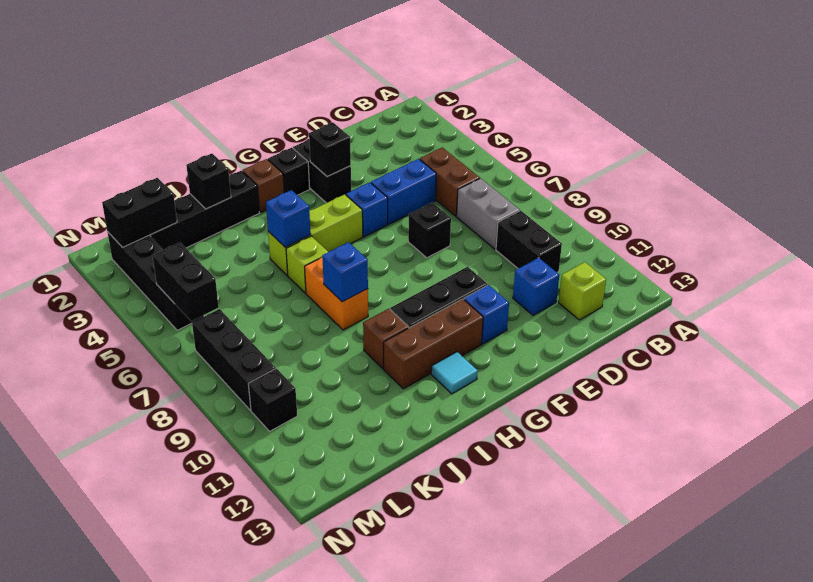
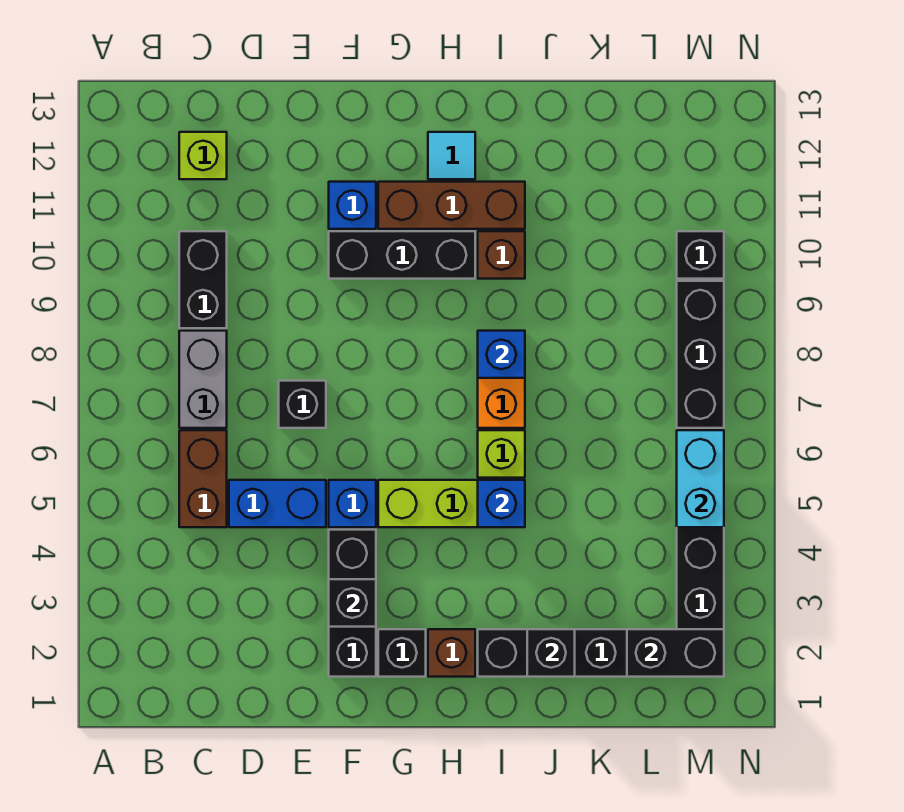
blue 1x1 brick [513,258,559,315] -> none
black 1x2 brick [293,139,351,203] -> black 1x3 brick [329,530,376,677]
black 1x2 brick [152,243,219,321] -> cyan 1x2 brick [677,430,724,527]

